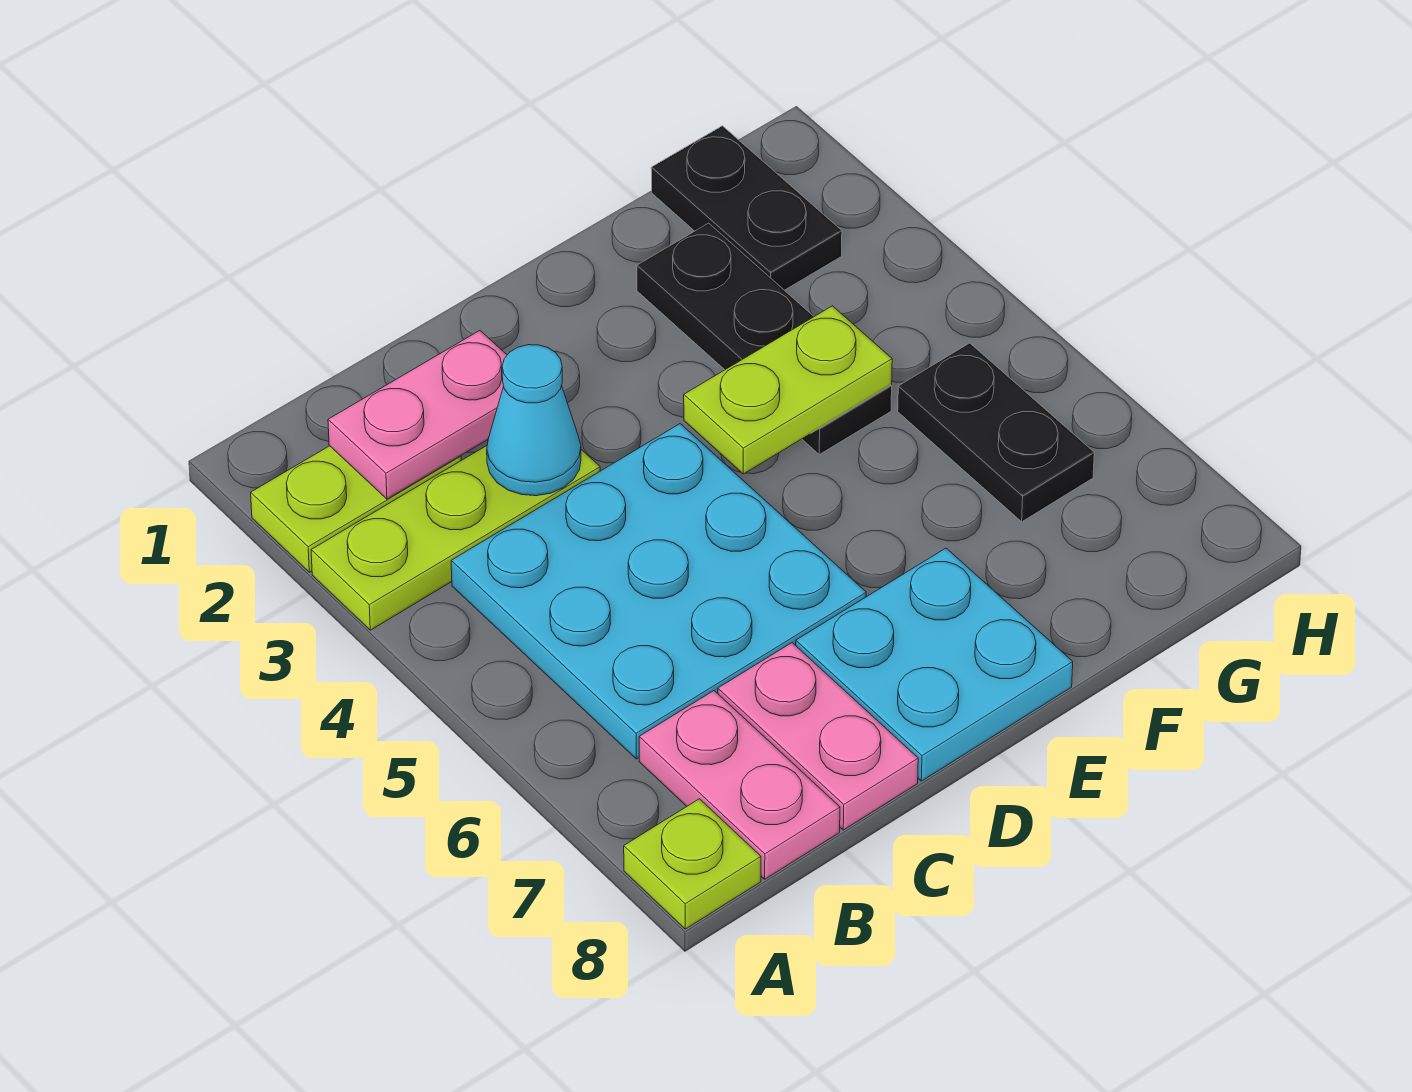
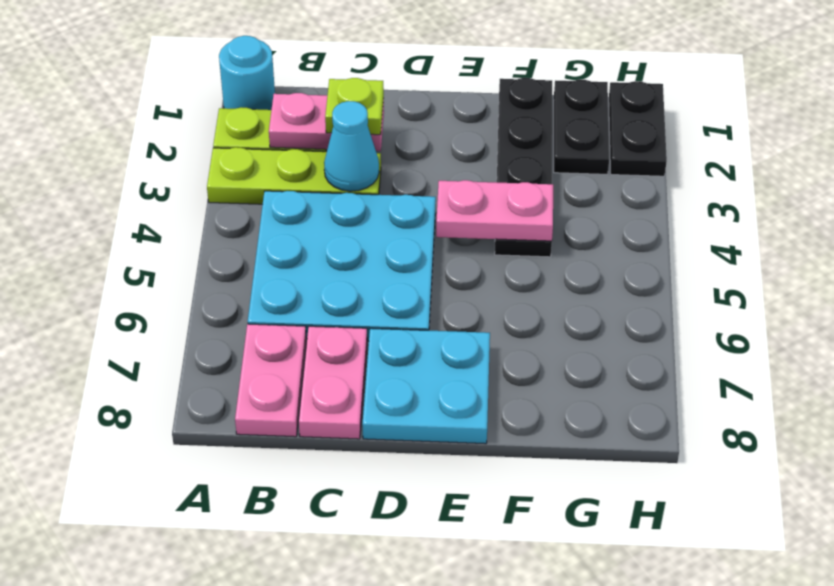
none -> cyan 1x1 round brick [219,36,275,110]
lime 1x1 plate [624,799,761,929] -> lime 1x1 plate moved to [325,78,384,135]
lime 1x2 plate [684,306,892,474] -> pink 1x2 plate [436,180,553,241]
black 1x3 plate [637,223,892,454] -> black 1x4 plate [495,78,552,257]
black 1x2 plate [898,343,1094,522] -> black 1x2 plate moved to [609,81,667,176]

